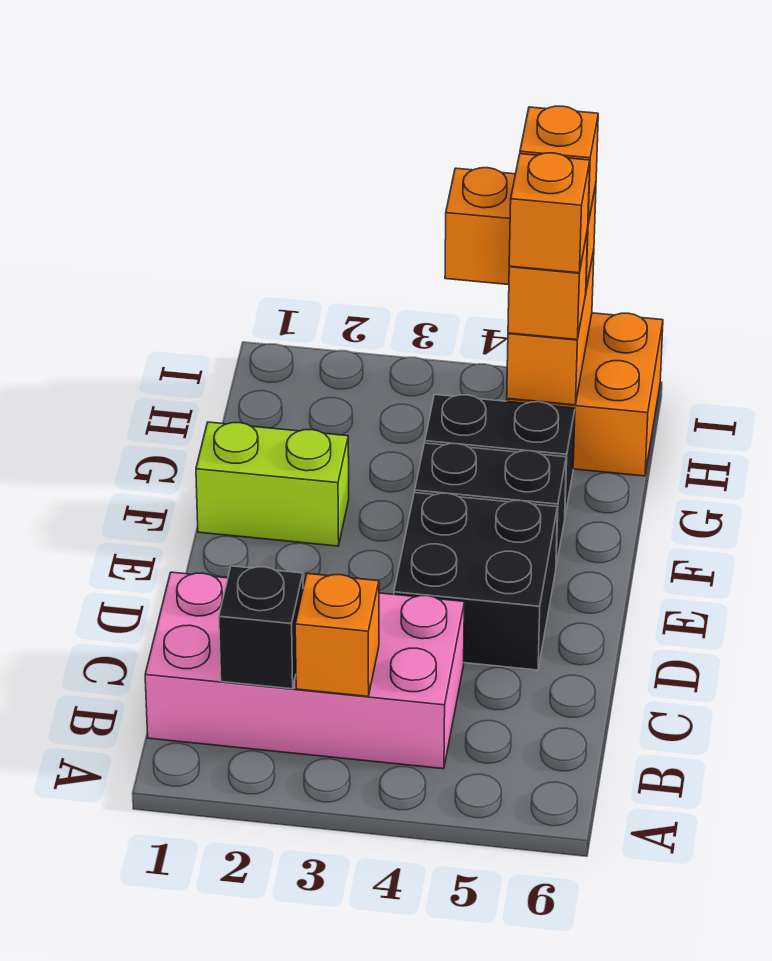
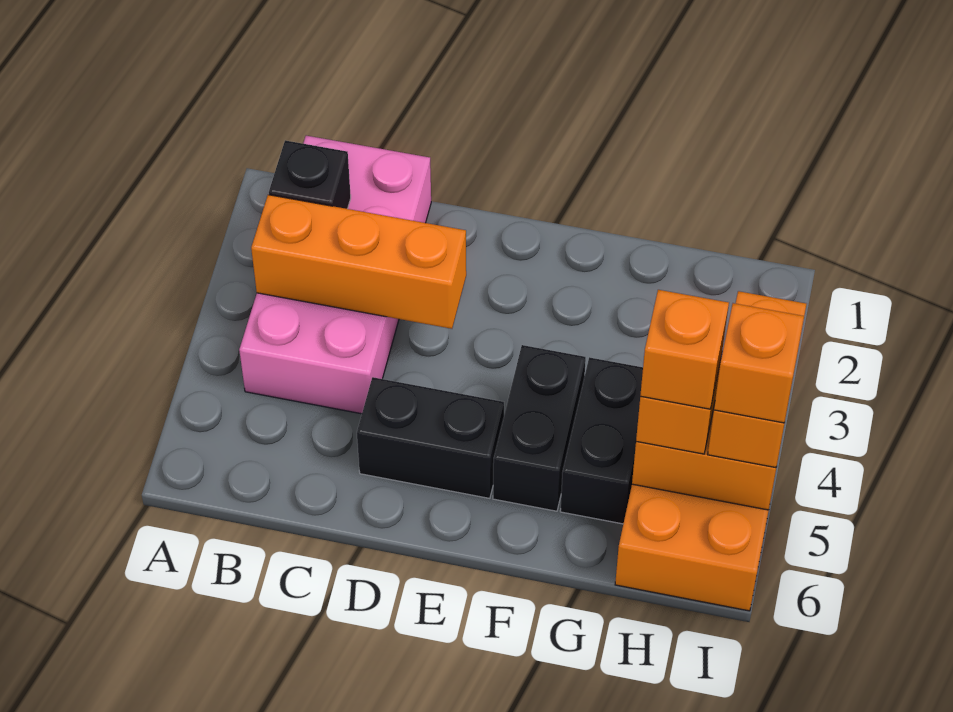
orange 1x1 brick [295,574,379,696] -> orange 1x3 brick [251,195,466,329]
black 2x2 brick [394,493,558,670] -> black 1x2 brick [357,377,504,498]
lime 1x2 brick [196,422,349,546] -> none

